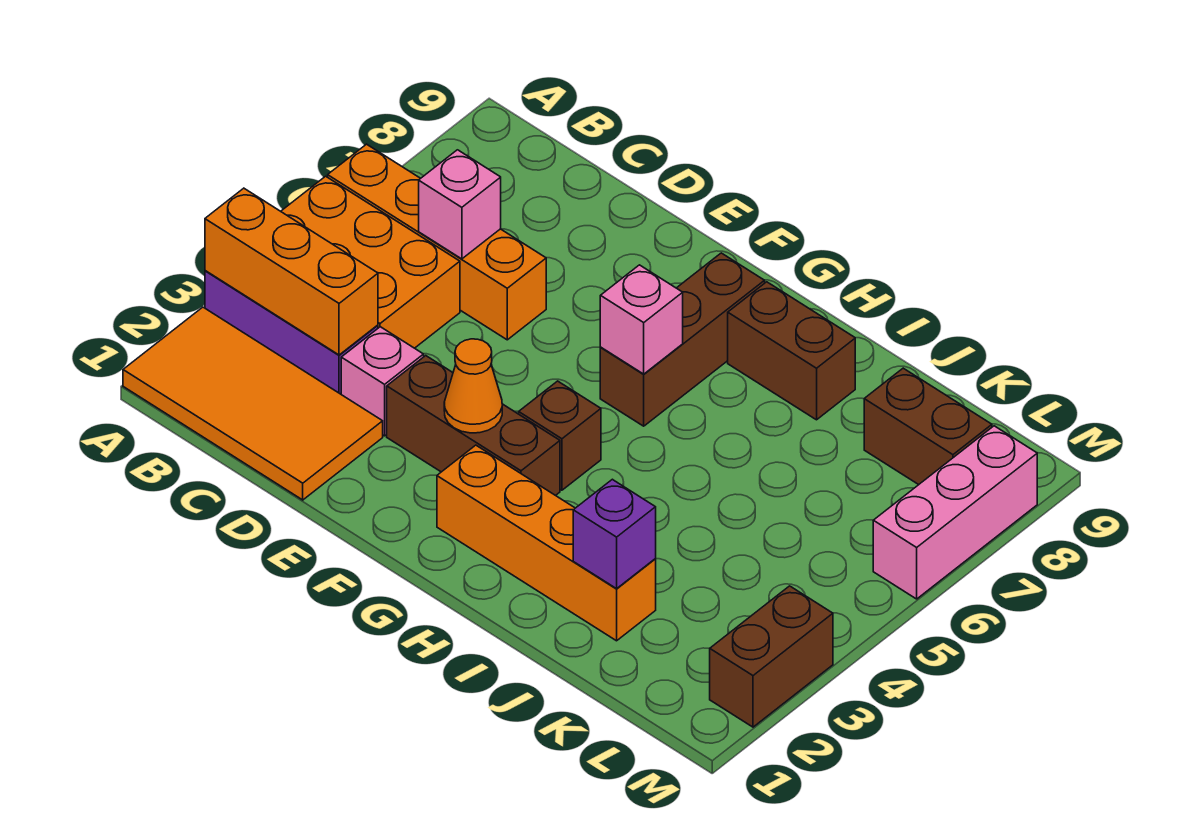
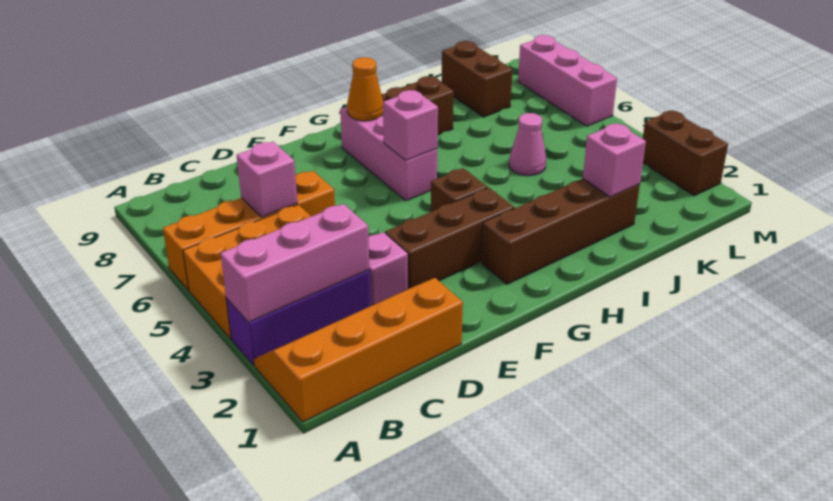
orange 2x4 tile [123,307,383,500] -> orange 2x4 slope [254,278,463,422]
orange 1x3 brick [205,188,378,355] -> pink 1x3 brick [220,204,369,322]
orange 1x1 cone [444,339,502,433] -> orange 1x1 cone moved to [347,57,383,121]
orange 1x4 brick [437,445,656,641] -> brown 1x4 brick [481,179,640,284]
brown 1x3 brick [600,253,765,426] -> pink 1x3 brick [340,107,437,201]
purple 1x1 brick [573,479,656,589] -> pink 1x1 brick [583,123,646,197]
none -> pink 1x1 cone [509,113,546,176]
brown 1x2 brick [864,368,992,485] -> brown 1x2 brick turned to [442,41,513,117]

